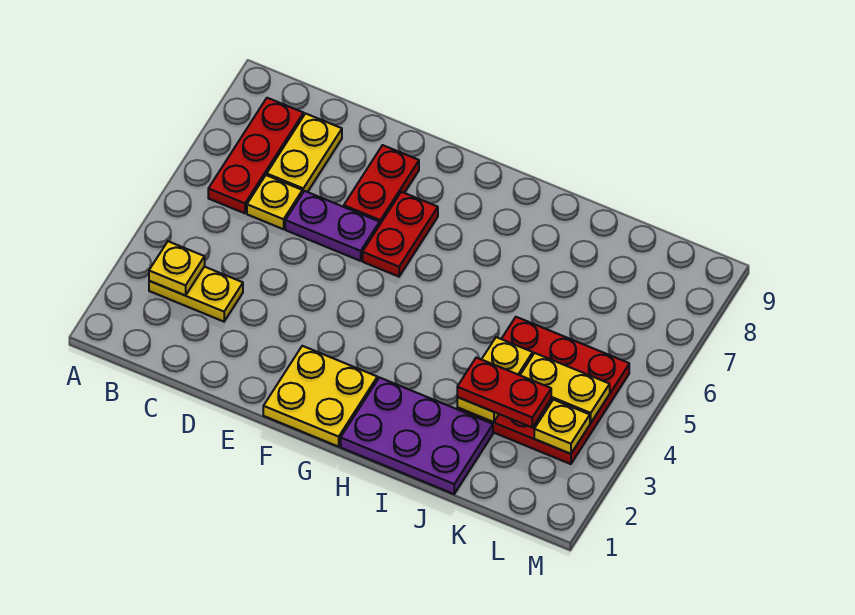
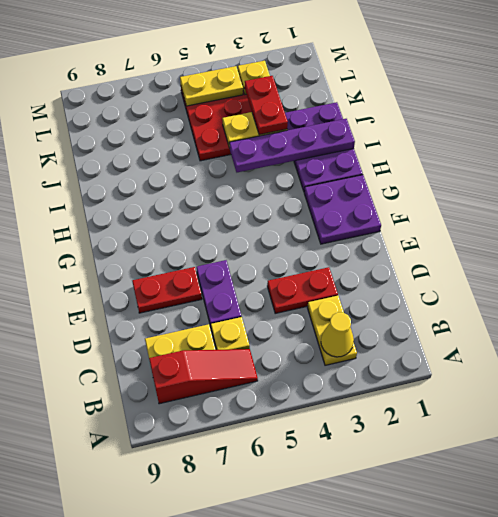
yellow 1x1 plate [149,241,205,295] -> yellow 1x1 cone [321,312,354,357]
red 1x3 plate [208,98,304,213] -> red 1x3 slope [149,349,258,404]
yellow 2x2 plate [263,346,377,447] -> purple 2x2 plate [304,175,381,244]
red 1x2 plate [363,192,438,277] -> red 1x2 plate moved to [267,267,338,313]
none -> purple 1x4 plate [229,119,355,172]
yellow 1x2 plate [520,353,610,423] -> yellow 1x2 plate turned to [180,66,243,106]

